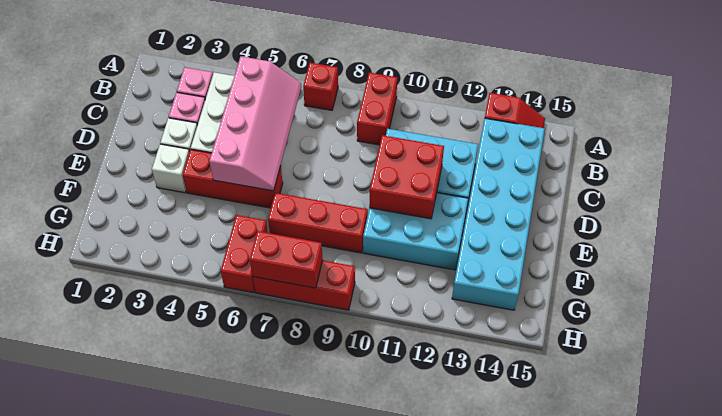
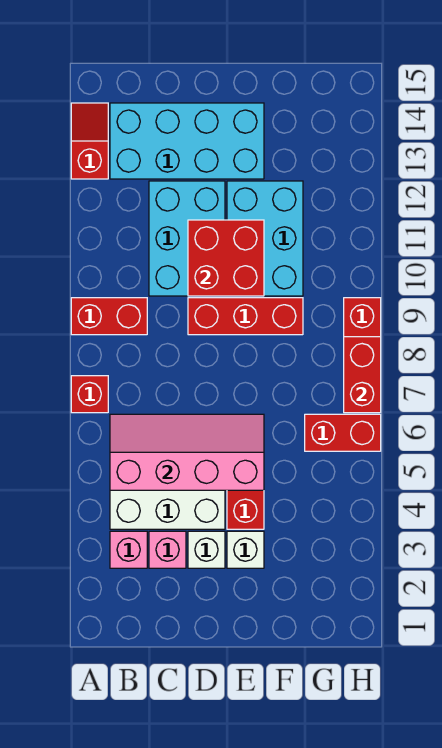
cyan 2x6 brick [452,118,545,310] -> cyan 2x4 brick [110,103,264,179]
red 1x3 brick [268,193,368,253] -> red 1x3 brick turned to [188,298,303,335]

